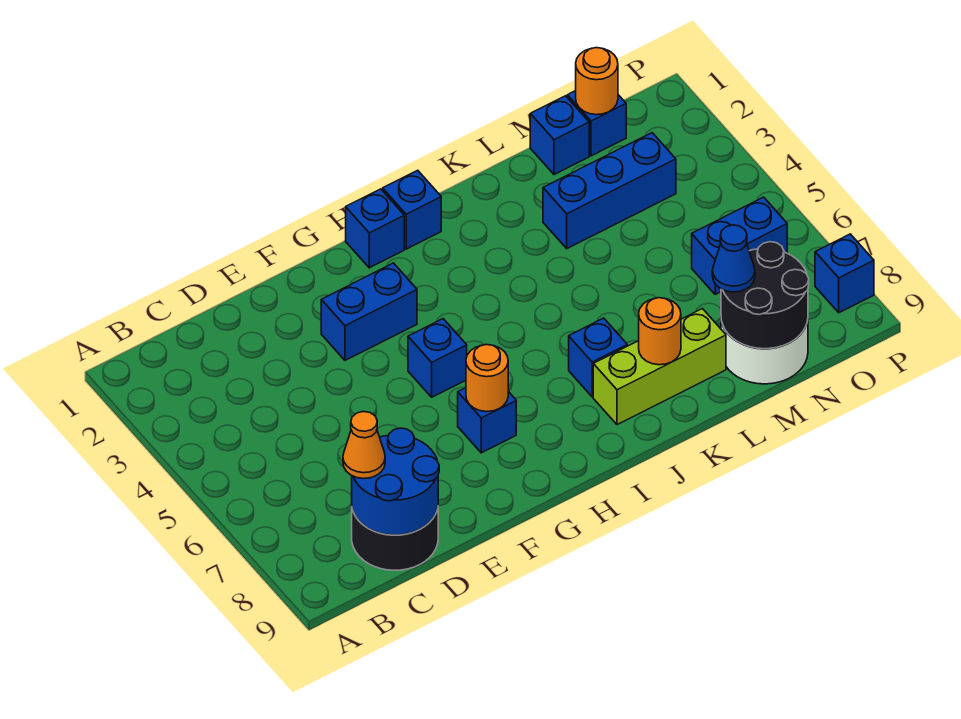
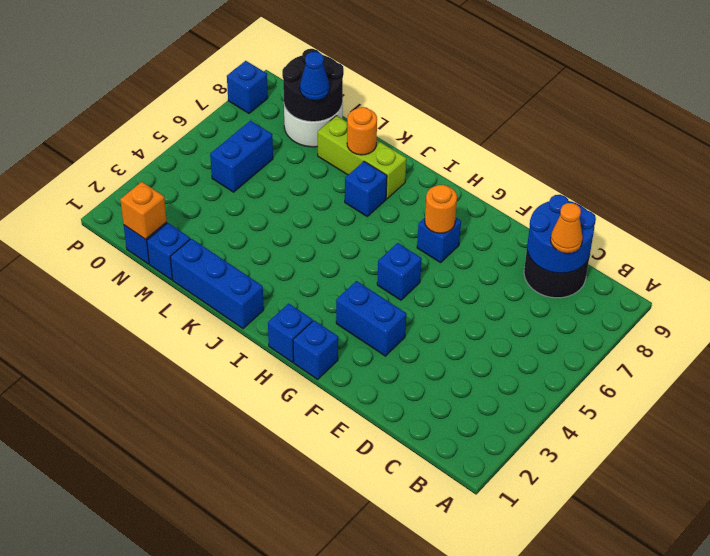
blue 1x1 brick [383,170,441,249] -> blue 1x1 brick moved to [293,321,338,379]
blue 1x3 brick [543,133,676,249] -> blue 1x3 brick moved to [170,239,264,329]
orange 1x1 round brick [576,48,618,115] -> orange 1x1 brick [120,182,167,239]
blue 1x2 brick [692,197,787,294] -> blue 1x2 brick turned to [210,121,273,192]

